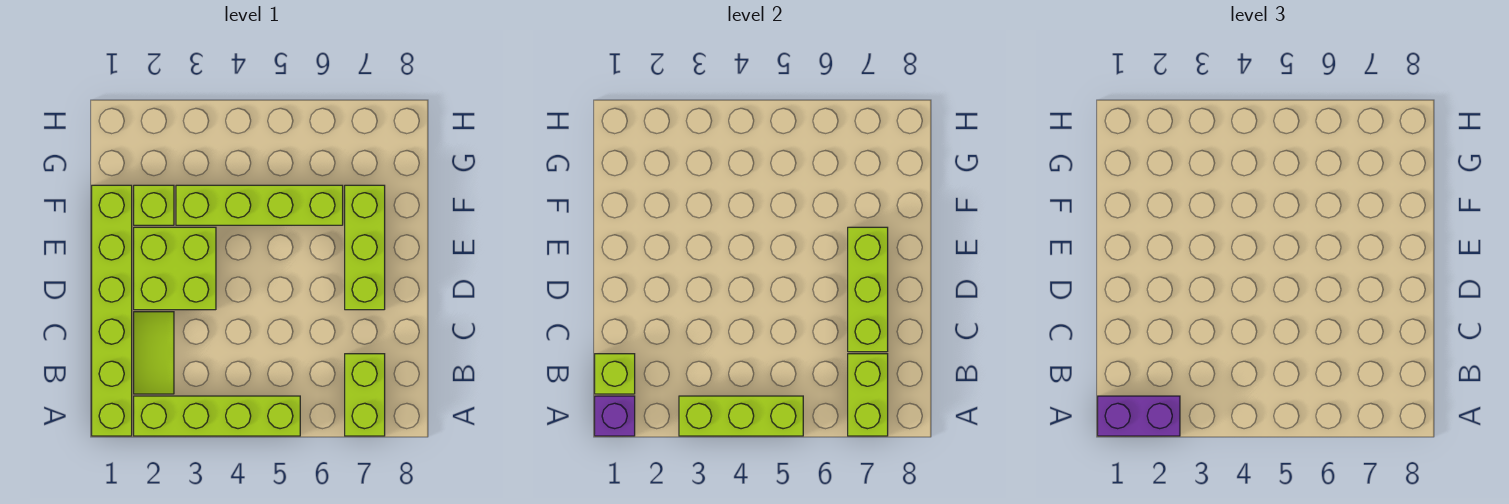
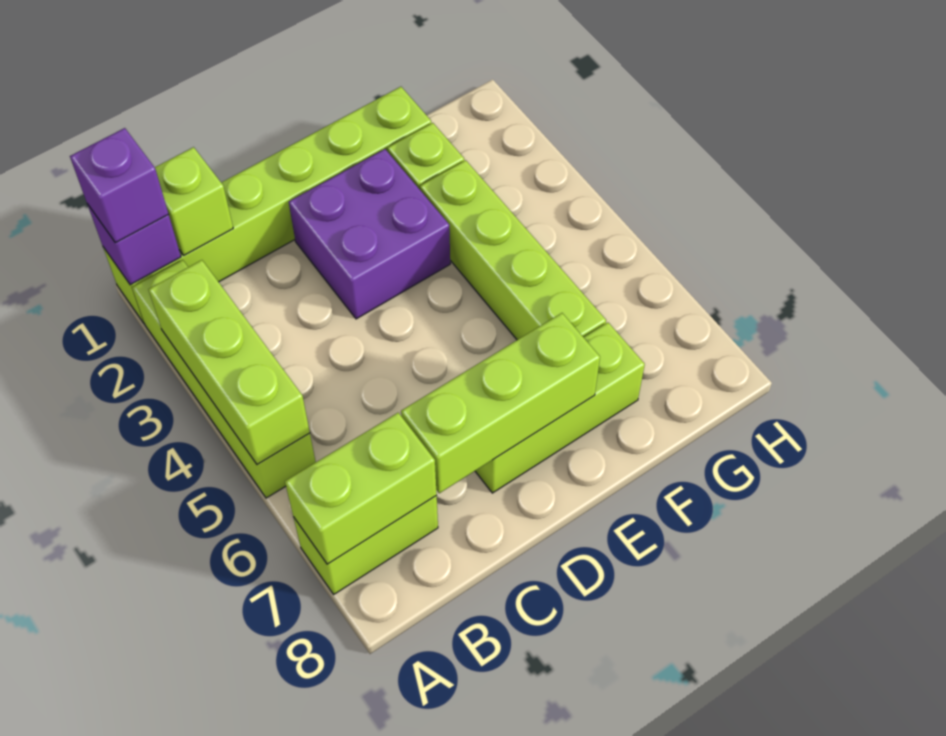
purple 1x2 brick [1098,396,1180,436] -> purple 1x1 brick [70,128,168,243]
lime 1x2 tile [134,312,174,394] -> none
lime 2x2 brick [134,227,216,310] -> purple 2x2 brick [289,149,450,319]

